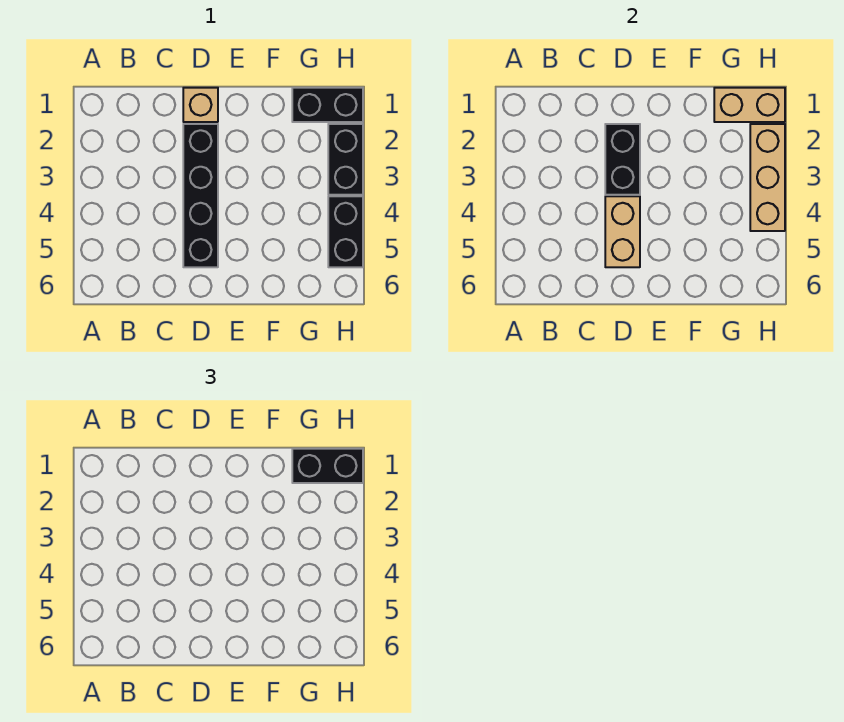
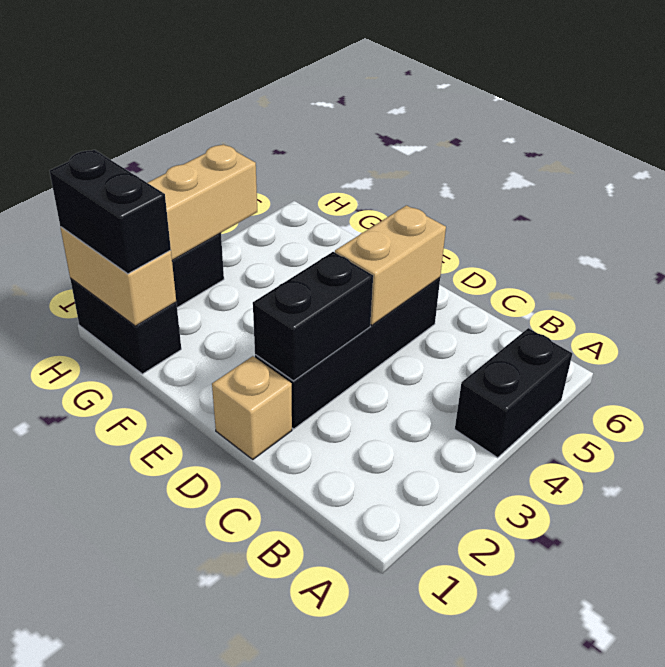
black 1x2 brick [328,196,363,267] -> black 1x2 brick moved to [455,328,572,458]

